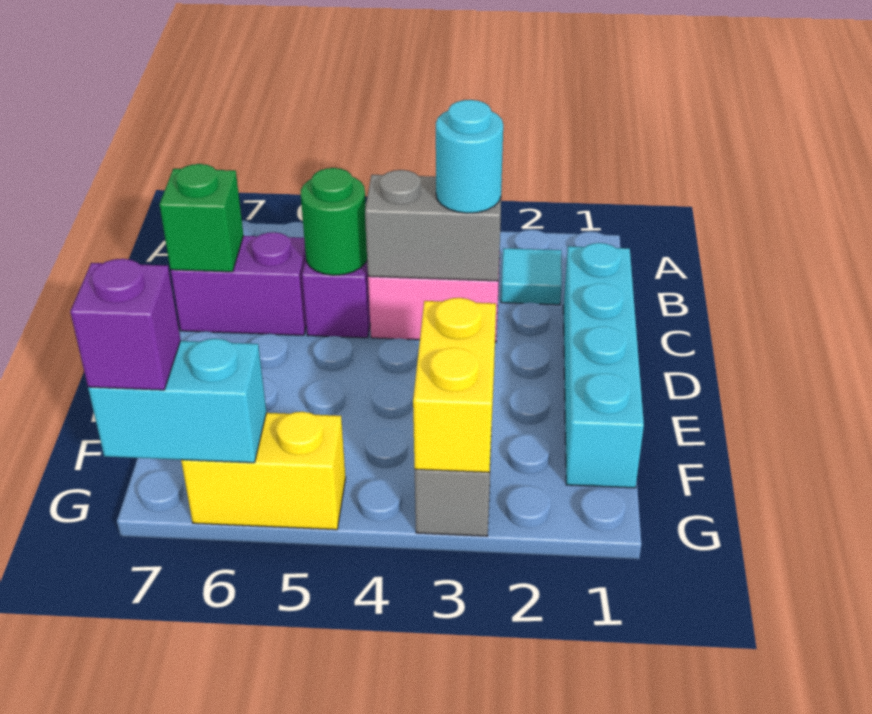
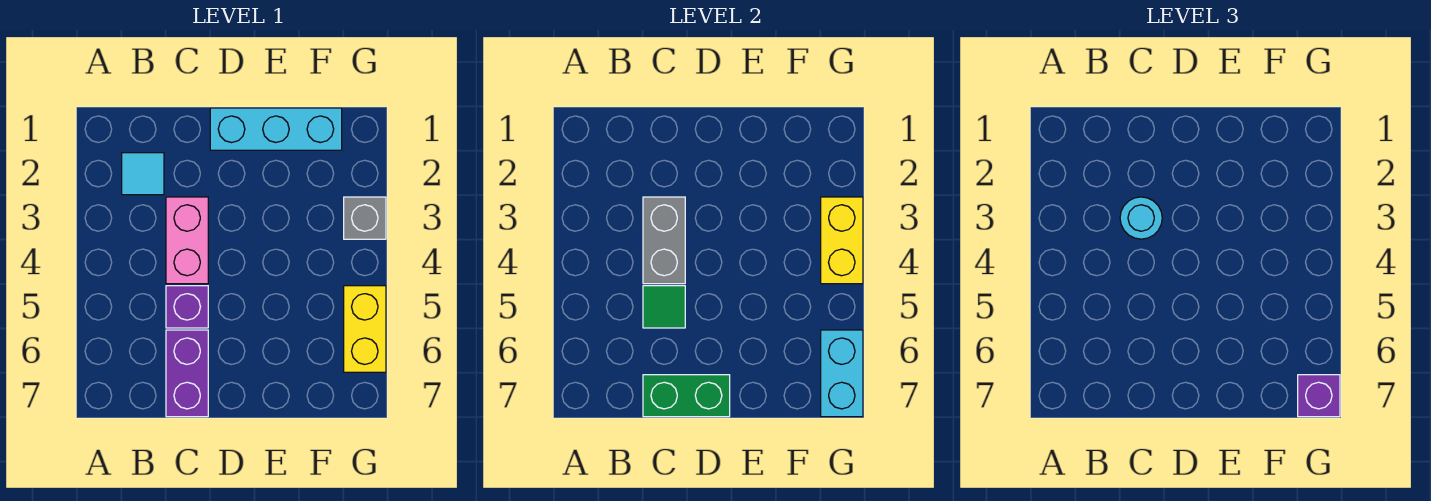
cyan 1x4 brick [563,243,644,488] -> cyan 1x3 brick [210,108,342,150]
green 1x1 round brick [301,168,367,275] -> green 1x1 tile [643,286,685,328]
green 1x1 brick [160,164,244,272] -> green 1x2 brick [643,375,730,417]
yellow 1x2 brick [413,298,496,472] -> yellow 1x2 brick turned to [821,197,863,284]

